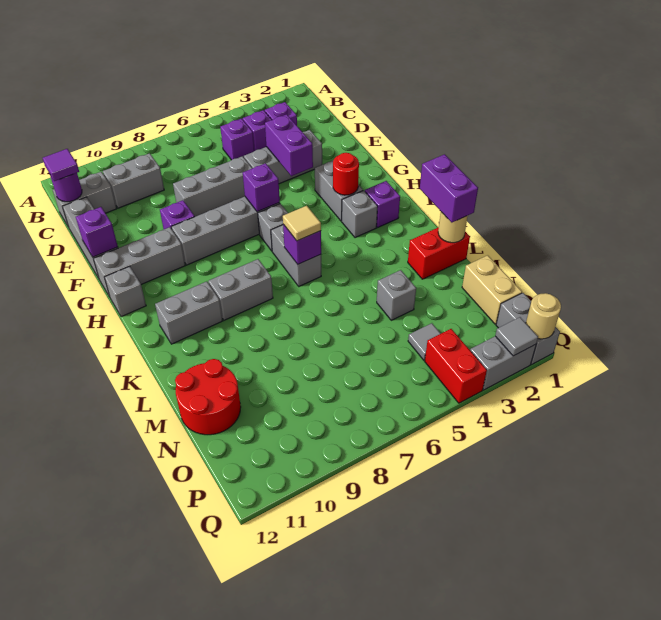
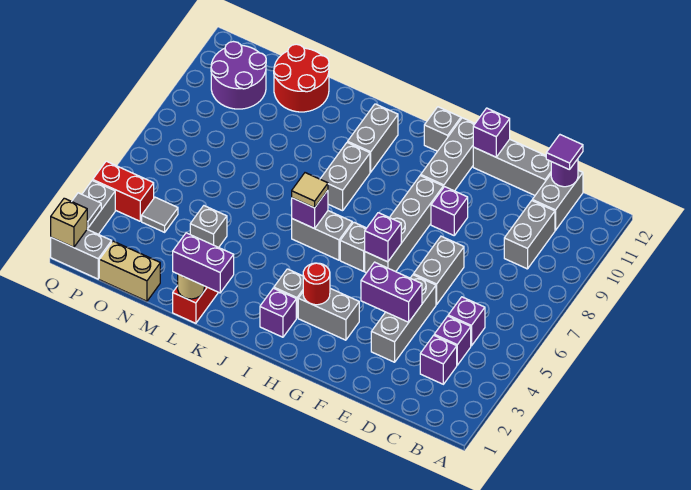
grey 1x3 brick [173,156,252,217] -> grey 1x2 brick [413,236,464,304]
none -> purple 2x2 round brick [211,42,266,109]
tan 1x1 round brick [526,293,561,339] -> tan 1x1 brick [51,198,87,248]

